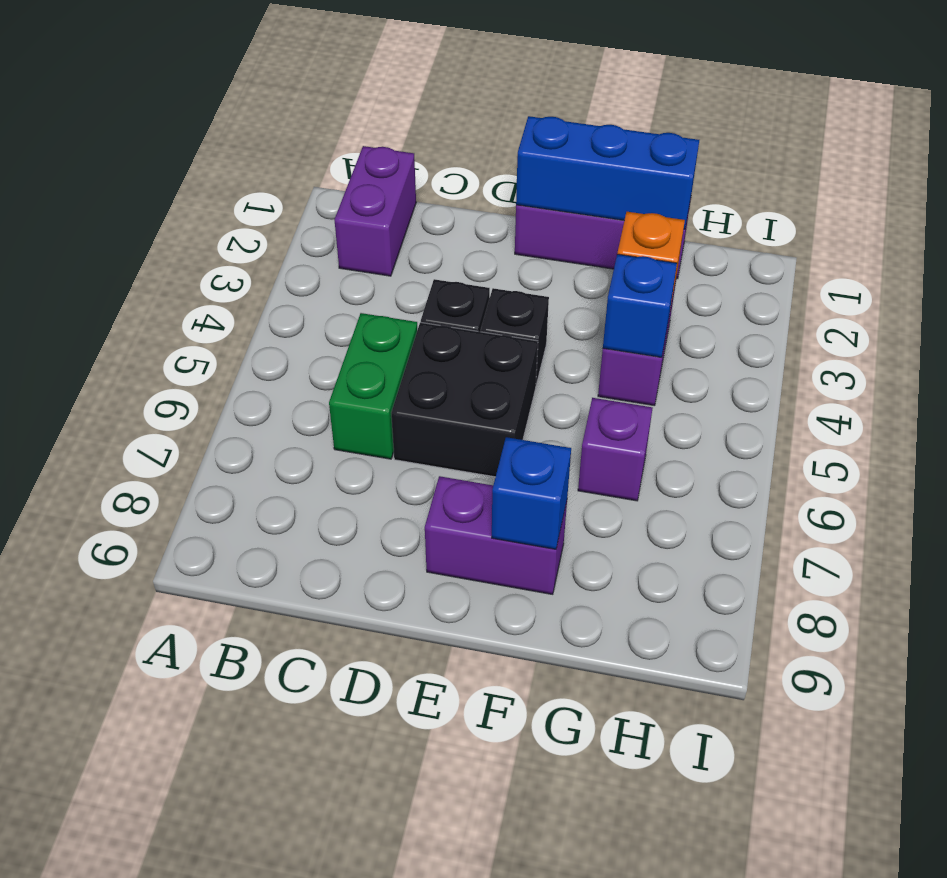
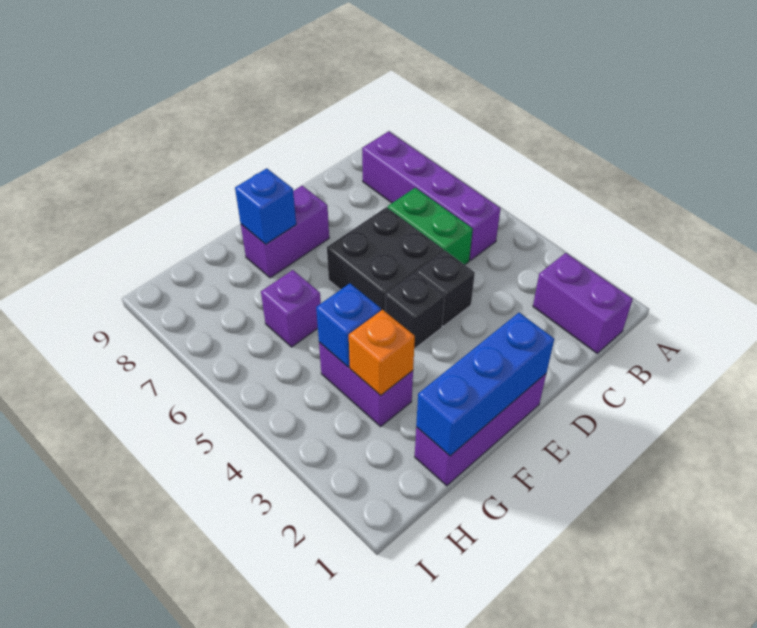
none -> purple 1x4 brick [362,131,501,260]

